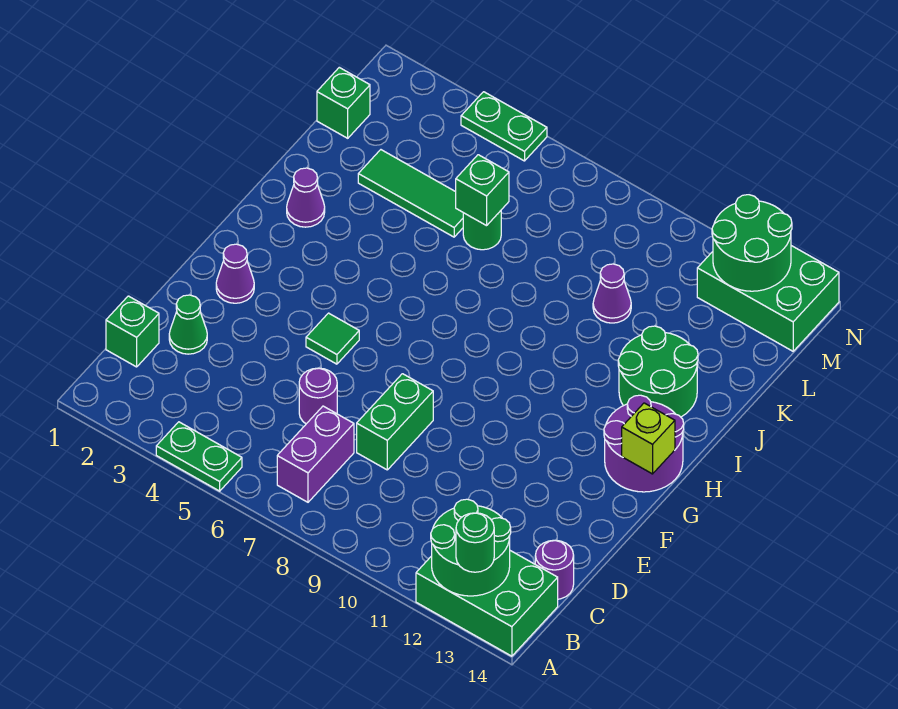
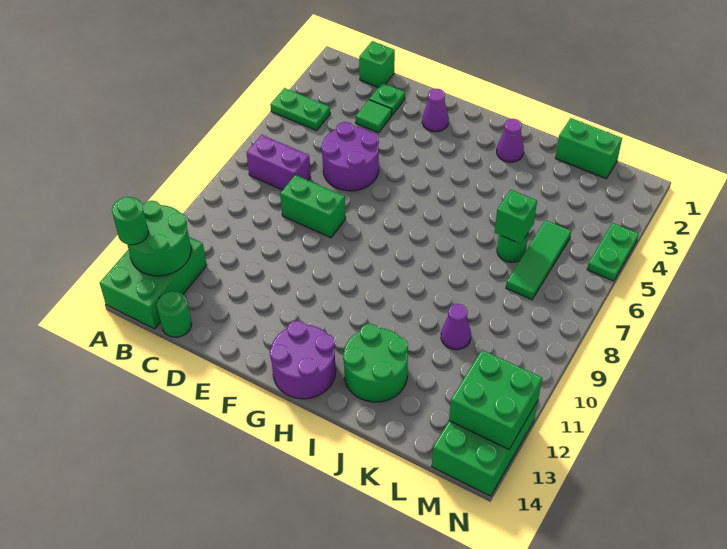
green 1x2 plate [156,422,242,491] -> green 1x2 plate turned to [270,88,330,131]
purple 1x1 round brick [535,540,574,599] -> green 1x1 round brick [157,291,192,337]
green 1x1 cone [169,295,207,354] -> green 1x1 plate [369,83,405,115]
purple 1x1 round brick [299,368,337,424] -> purple 2x2 round brick [321,122,379,191]
green 1x1 tile [306,313,359,364] -> green 1x1 tile moved to [356,100,392,133]
lime 1x1 brick [622,403,675,474] -> none
green 1x3 tile [358,150,463,237] -> green 1x3 tile moved to [506,220,571,300]
green 1x1 brick [317,67,370,138] -> green 1x2 brick [556,118,622,179]
green 2x2 round brick [712,195,792,291] -> green 2x2 brick [449,350,542,449]

